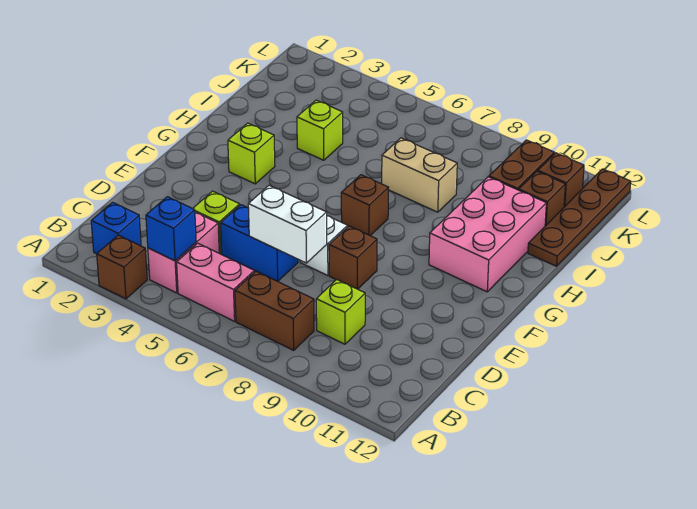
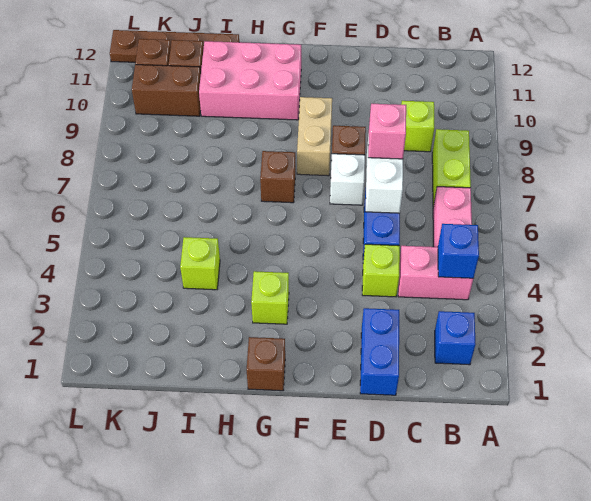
brown 1x1 brick [97,235,147,299] -> brown 1x1 brick moved to [247,337,285,391]
brown 1x2 brick [235,271,314,350] -> lime 1x2 brick [432,129,471,206]
none -> blue 1x2 brick [360,308,399,395]
none -> pink 1x1 brick [368,104,406,159]
tan 1x2 brick [382,138,457,212] -> tan 1x2 brick moved to [297,97,332,176]

